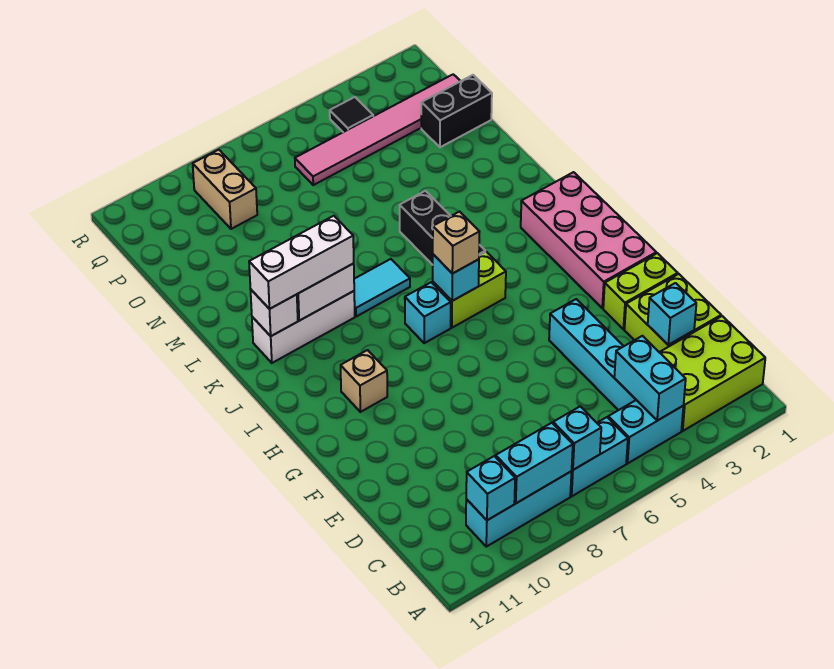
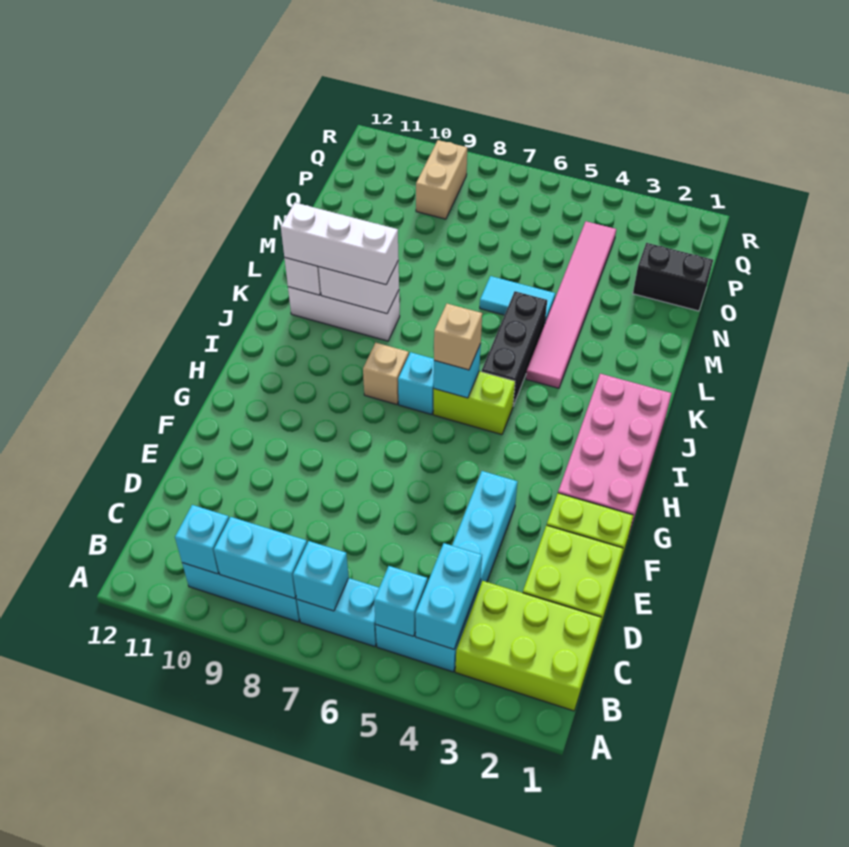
cyan 1x1 brick [648,283,696,345] -> cyan 1x1 brick moved to [374,566,427,636]
tan 1x1 brick [341,350,387,412] -> tan 1x1 brick moved to [363,343,409,405]
cyan 1x2 tile [354,259,410,317] -> cyan 1x2 tile moved to [480,276,555,322]
pink 1x6 tile [295,74,460,185] -> pink 1x6 tile turned to [526,221,616,388]
black 1x1 tile [330,97,373,132] -> none

